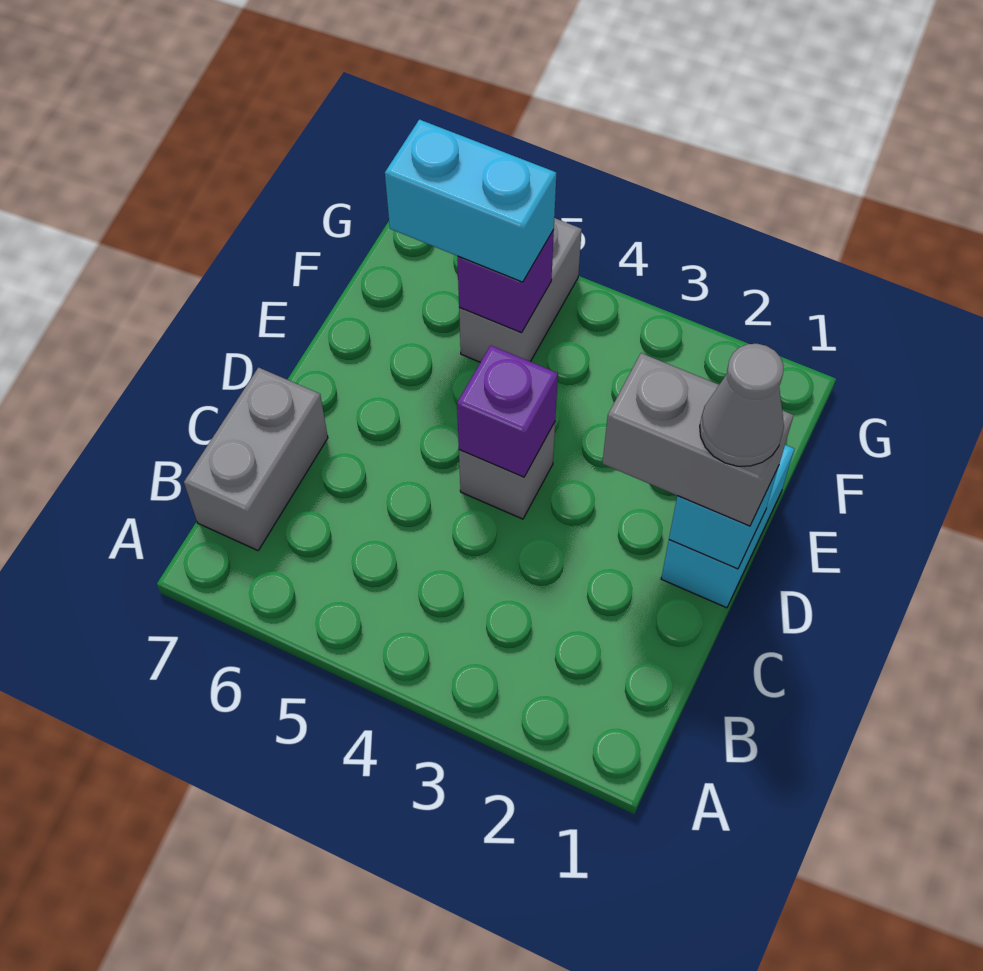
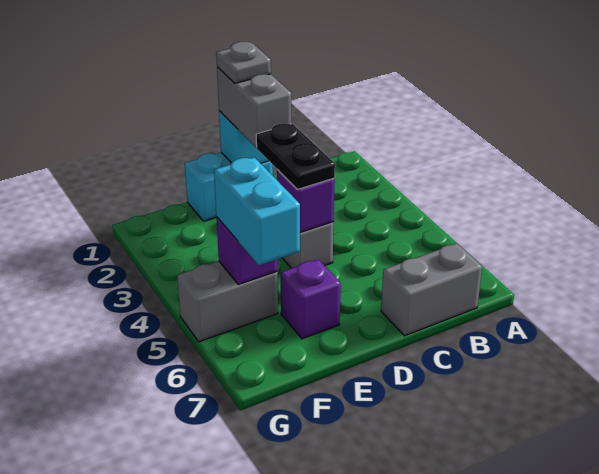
grey 1x1 cone [700,344,784,466] -> grey 1x1 plate [216,42,271,83]
none -> black 1x2 plate [256,124,335,189]
none -> purple 1x1 brick [281,259,341,339]

